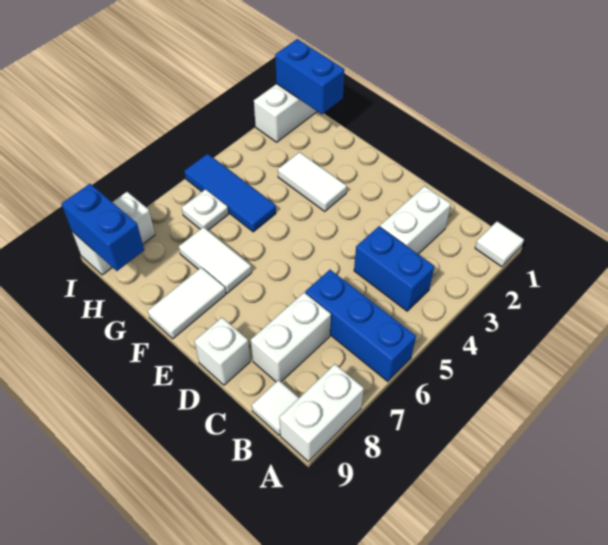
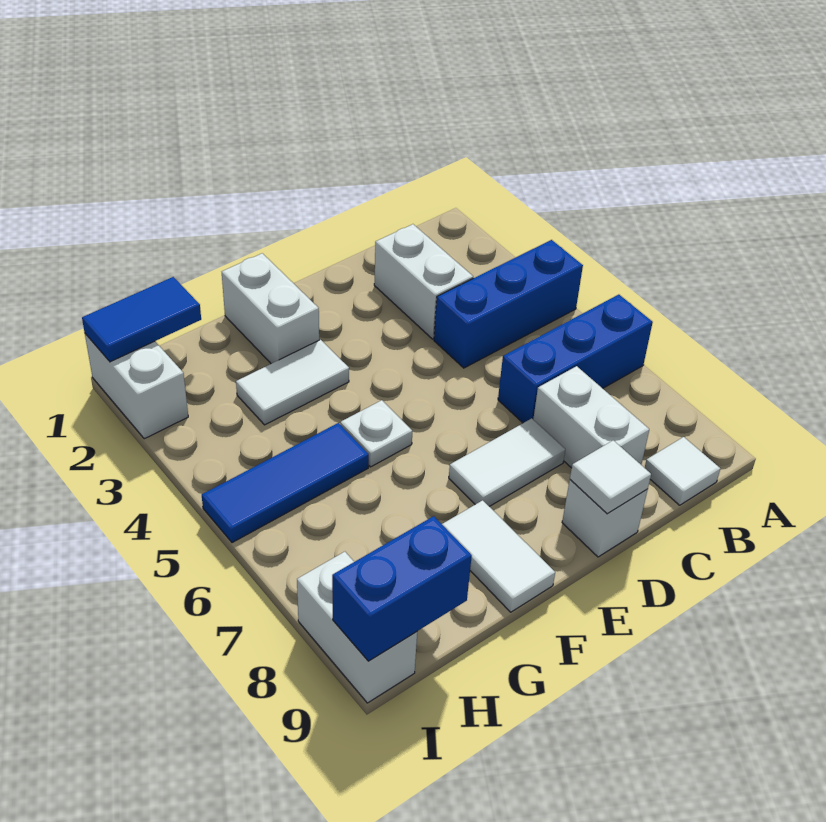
white 1x1 tile [475,221,524,267] -> white 1x1 tile moved to [570,440,651,514]
white 1x2 brick [279,364,364,461] -> white 1x2 brick moved to [222,253,319,364]
blue 1x2 brick [354,226,434,311] -> blue 1x3 brick [434,240,583,368]
white 1x2 tile [179,227,252,293] -> white 1x2 tile moved to [449,418,565,506]
blue 1x2 brick [275,39,344,114] -> blue 1x2 tile [82,277,201,362]
white 1x1 plate [182,189,228,230] -> white 1x1 plate moved to [340,400,412,467]

